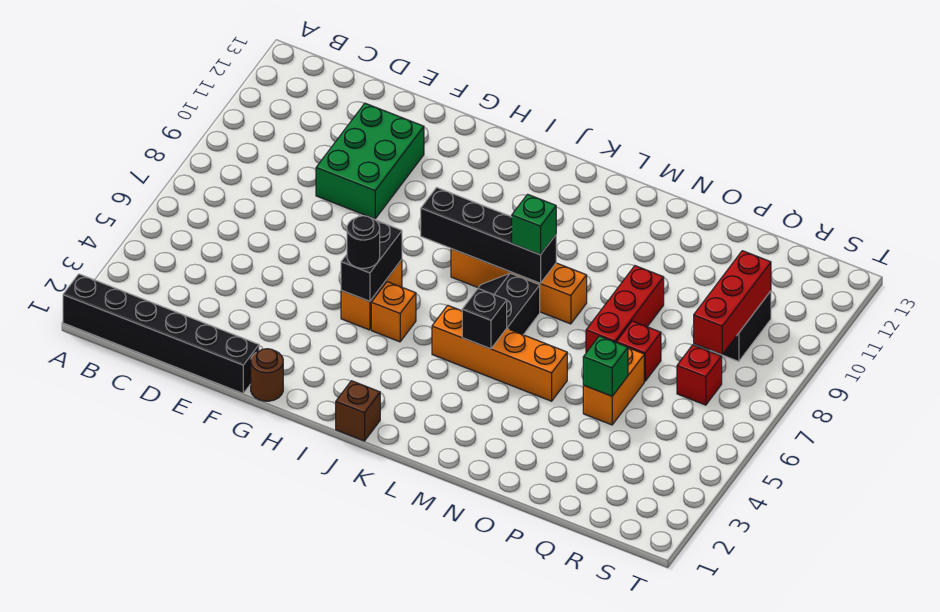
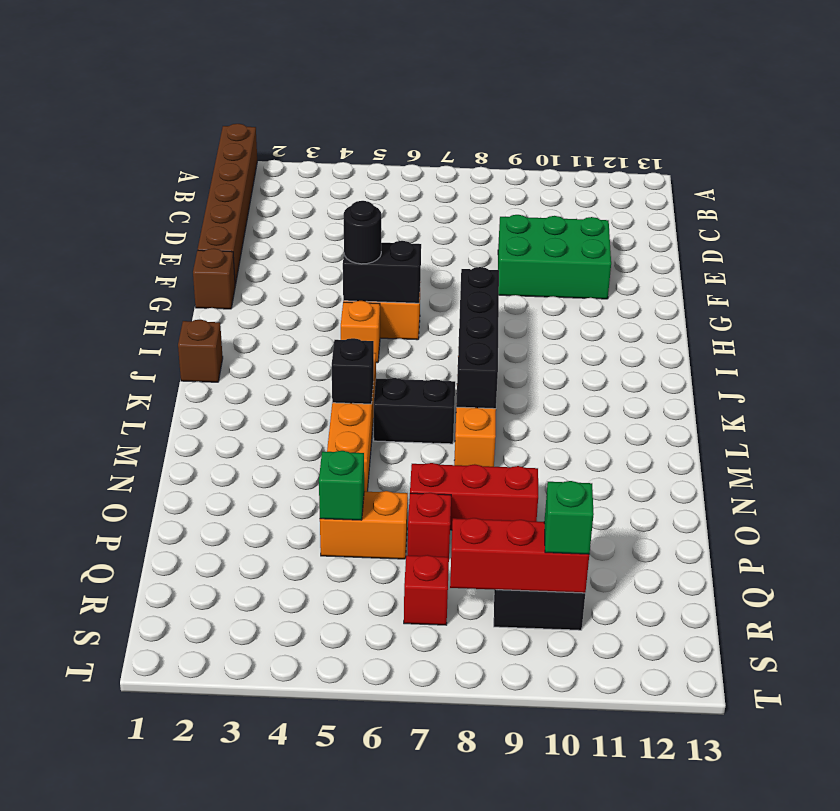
black 1x6 brick [63,274,259,393] -> brown 1x6 brick [198,124,257,285]
brown 1x1 round brick [251,349,283,401] -> brown 1x1 brick [193,249,235,309]
green 1x1 brick [512,194,556,255] -> green 1x1 brick moved to [544,481,594,554]

